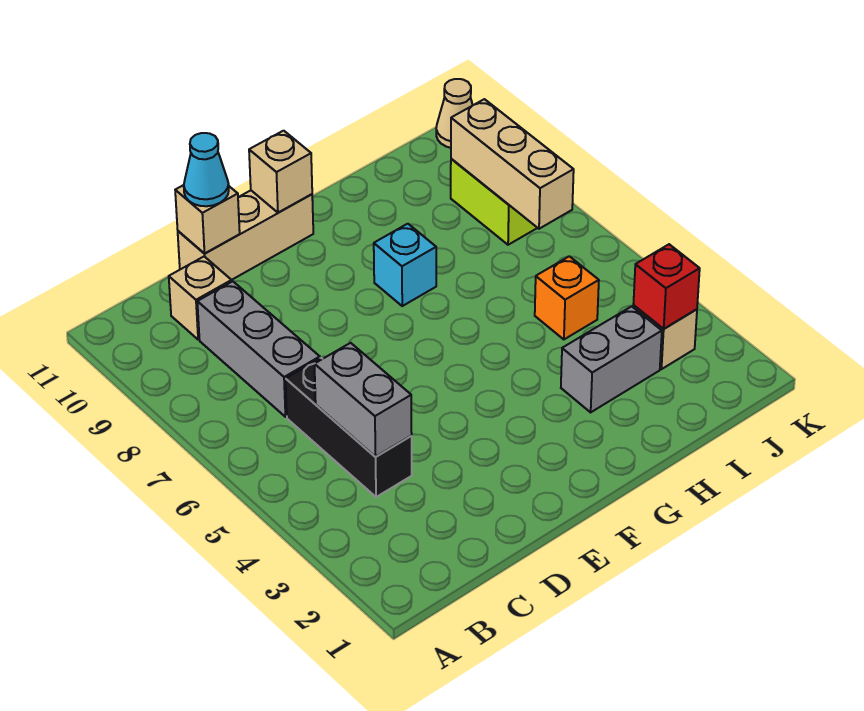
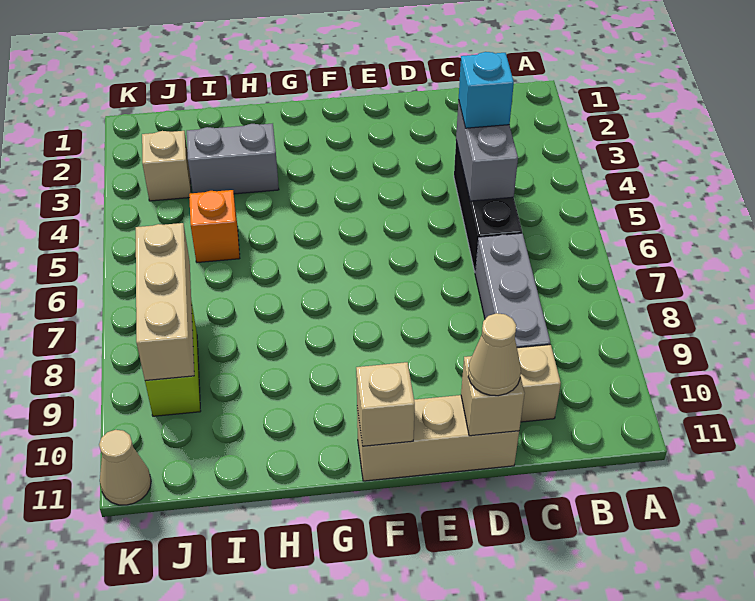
cyan 1x1 cone [184,133,229,206] -> tan 1x1 cone [468,313,521,396]
cyan 1x1 brick [374,224,436,306] -> cyan 1x1 brick moved to [459,52,514,128]
red 1x1 brick [633,244,700,329] -> none

